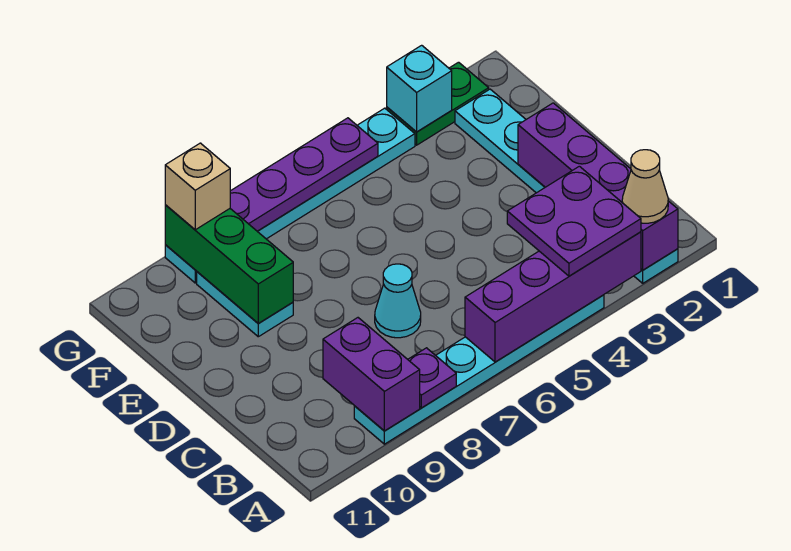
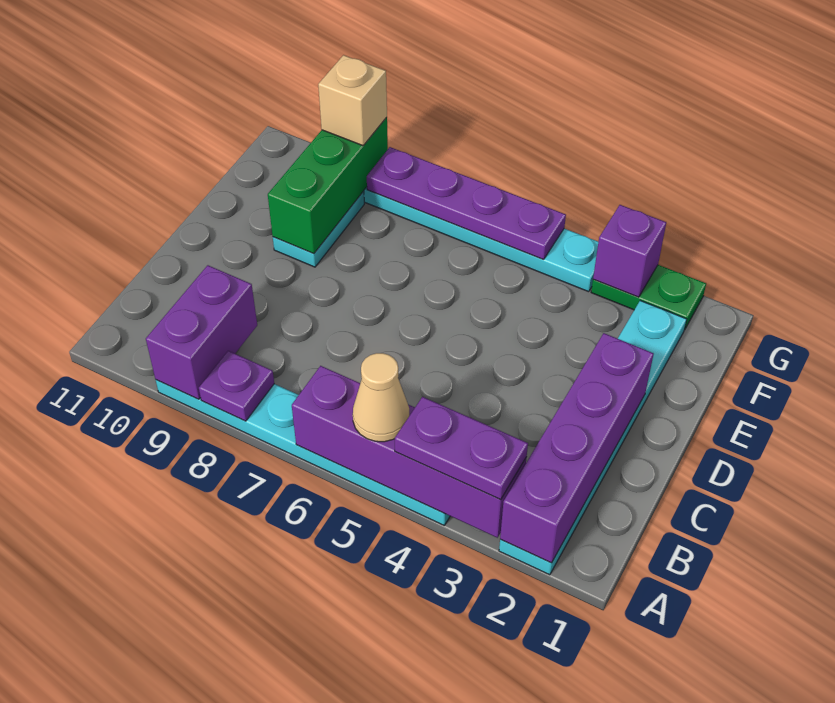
tan 1x1 cone [622,150,668,223] -> tan 1x1 cone moved to [353,353,409,442]
purple 2x2 plate [507,166,641,276] -> purple 1x2 plate [395,397,528,500]
cyan 1x1 cone [375,264,421,338] -> none
cyan 1x1 brick [387,45,452,132] -> purple 1x1 brick [593,205,666,297]

